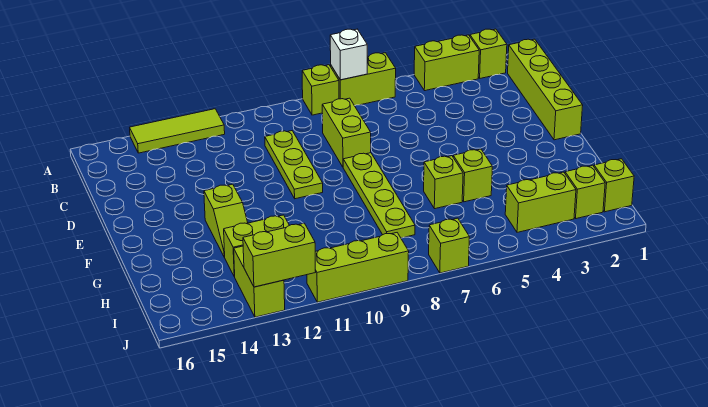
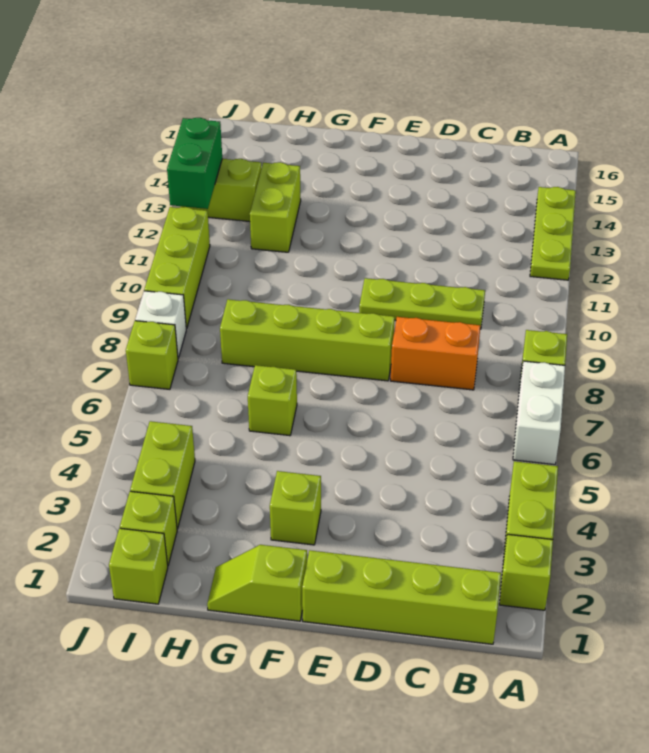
lime 1x2 brick [331,53,396,106] -> white 1x2 brick [513,361,565,465]
white 1x1 brick [330,29,367,80] -> white 1x1 brick moved to [135,291,186,358]
lime 1x3 tile [130,109,225,153] -> lime 1x3 plate [530,187,576,280]
lime 1x2 brick [322,98,371,167] -> orange 1x2 brick [391,317,480,390]
lime 1x4 plate [343,153,415,238] -> lime 1x4 brick [220,299,395,381]
lime 1x2 slope [204,184,248,257] -> lime 1x2 slope moved to [207,545,307,621]
lime 1x1 brick [453,149,493,202] -> lime 1x1 brick moved to [270,471,321,545]
lime 1x2 brick [243,223,315,287] -> green 1x2 brick [167,118,222,209]

